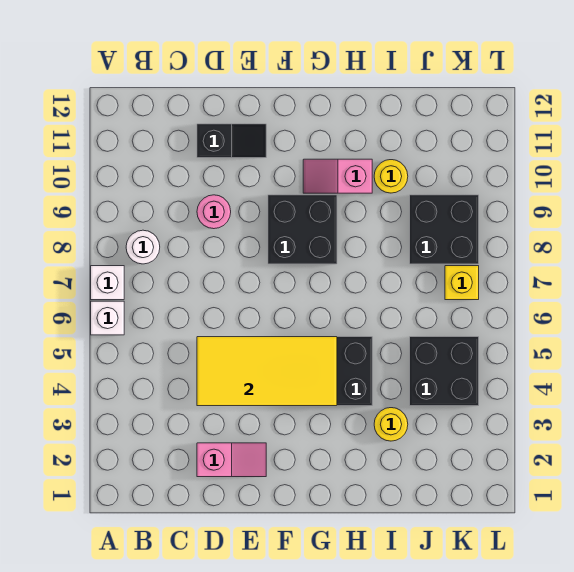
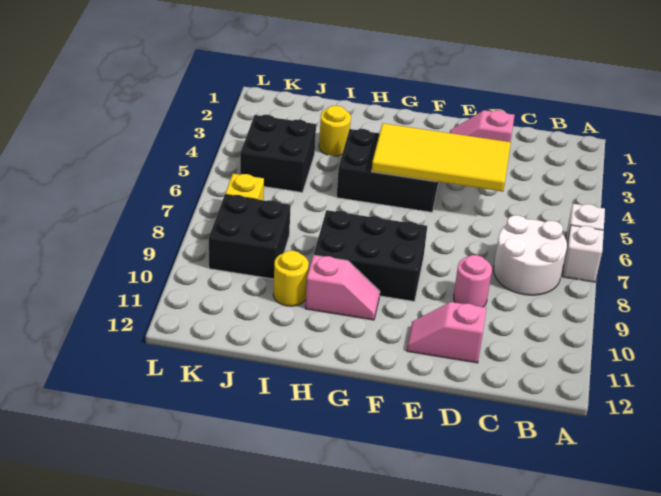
white 1x1 round brick [126,230,160,264] -> white 2x2 round brick [493,215,567,295]
black 1x2 slope [197,124,266,158] -> pink 1x2 slope [407,302,486,363]
black 2x2 brick [268,195,337,264] -> black 2x3 brick [314,210,427,301]

